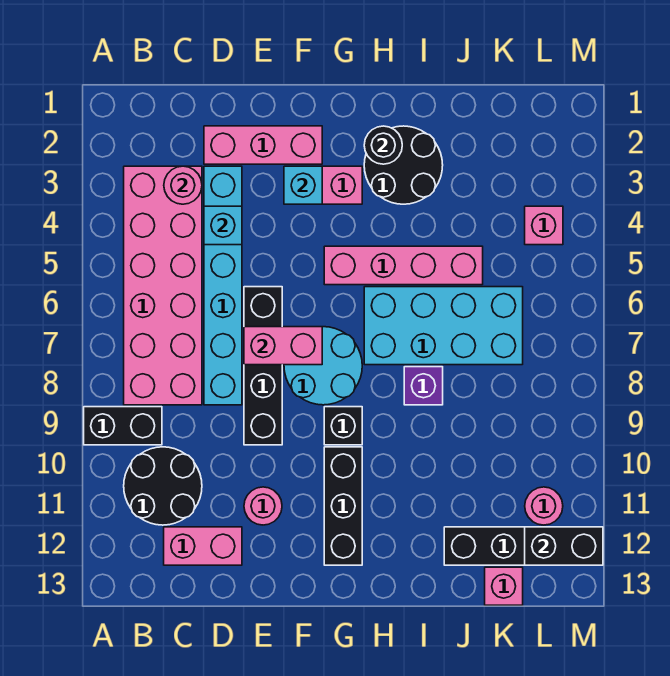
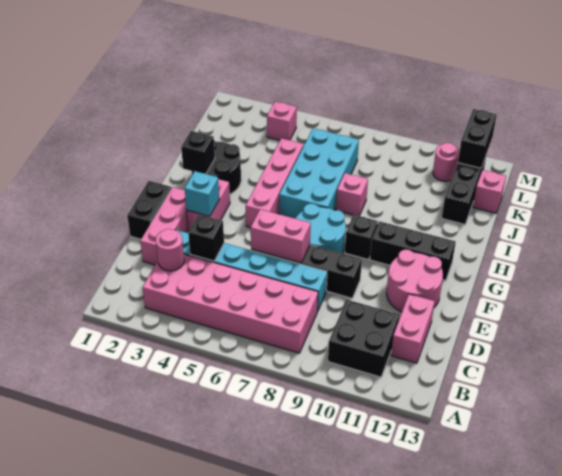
black 1x2 brick [84,407,162,445] -> black 1x2 brick moved to [127,181,171,239]
black 2x2 round brick [124,447,202,525] -> black 2x2 brick [328,300,399,377]
cyan 1x1 brick [204,206,242,245] -> black 1x1 brick [188,215,224,261]
pink 1x2 brick [244,327,322,365] -> pink 1x2 brick turned to [251,209,311,263]
pink 1x1 round brick [244,487,282,525] -> pink 2x2 round brick [387,250,443,312]
black 1x1 round brick [364,126,402,164] -> black 1x1 brick [181,131,215,174]
purple 1x1 brick [404,367,443,405] -> pink 1x1 brick [336,173,368,216]

